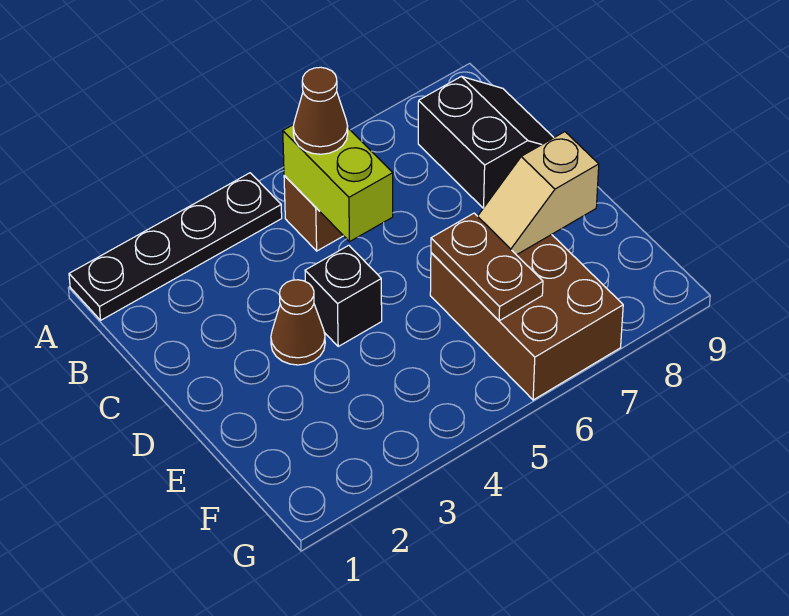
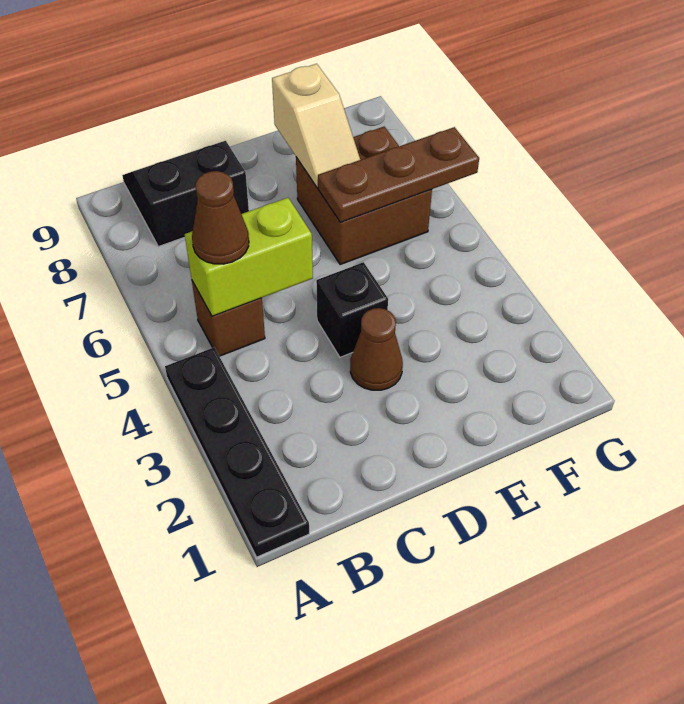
brown 2x3 brick [430,235,623,400] -> brown 2x2 brick [296,127,432,265]
brown 1x2 plate [431,213,543,321] -> brown 1x3 plate [318,127,479,222]

